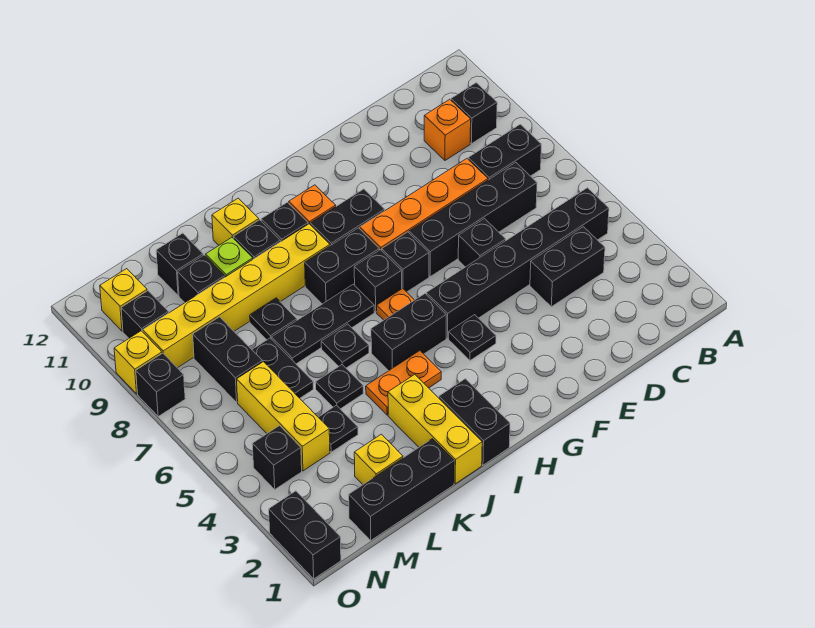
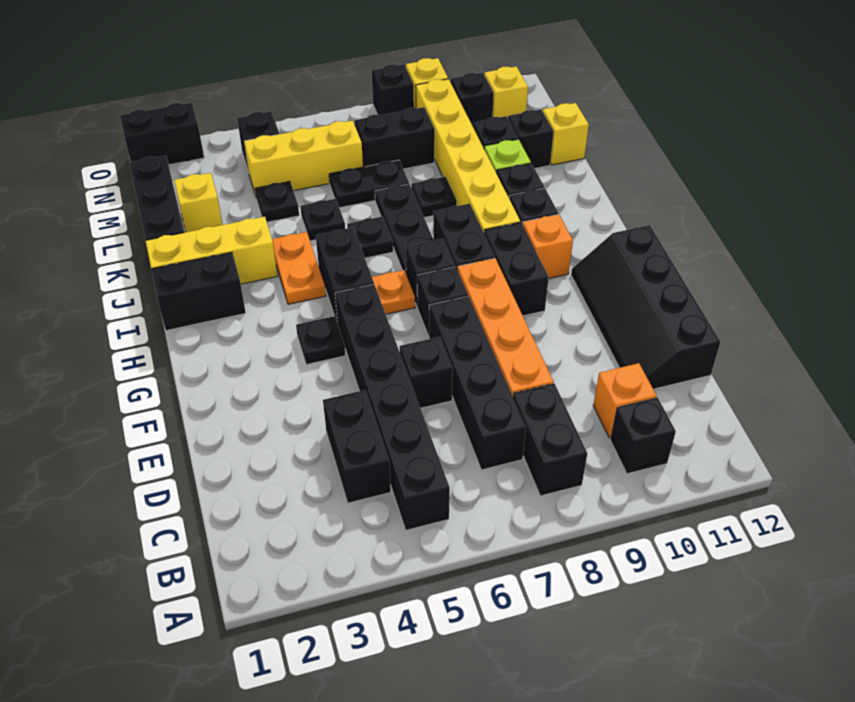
none -> black 2x4 slope [571,225,720,389]
yellow 1x1 brick [212,198,259,245] -> yellow 1x1 brick moved to [543,103,589,165]

